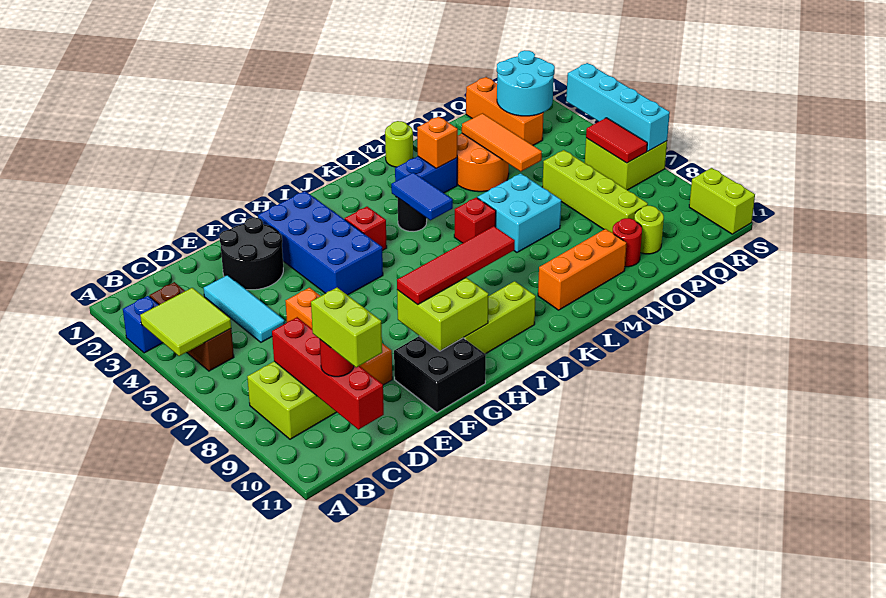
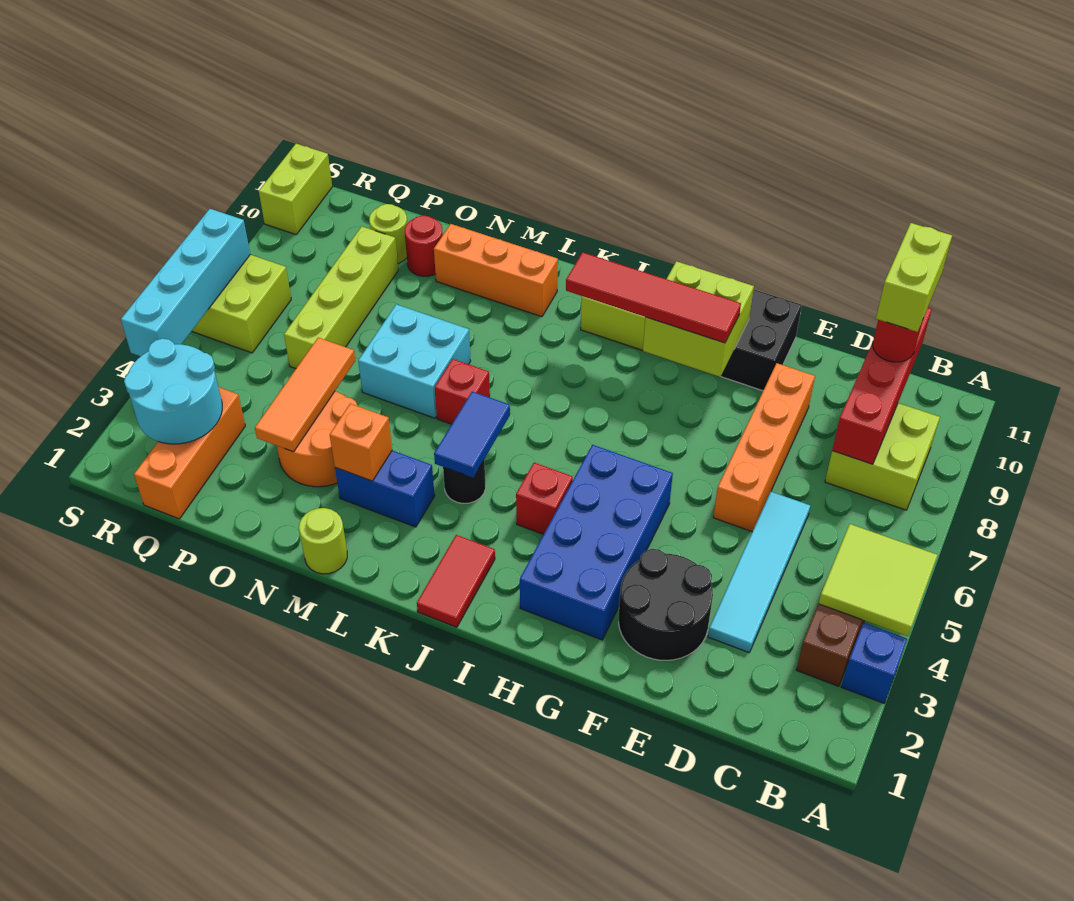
cyan 1x3 tile [204,275,285,342] -> cyan 1x4 tile [708,492,810,653]
red 1x2 tile [586,118,647,163] -> red 1x2 tile moved to [417,535,495,627]

